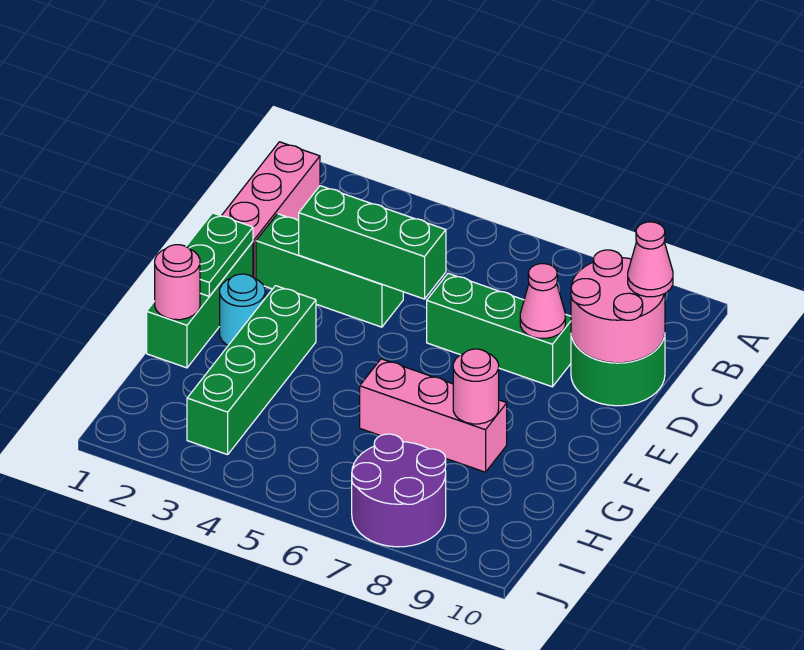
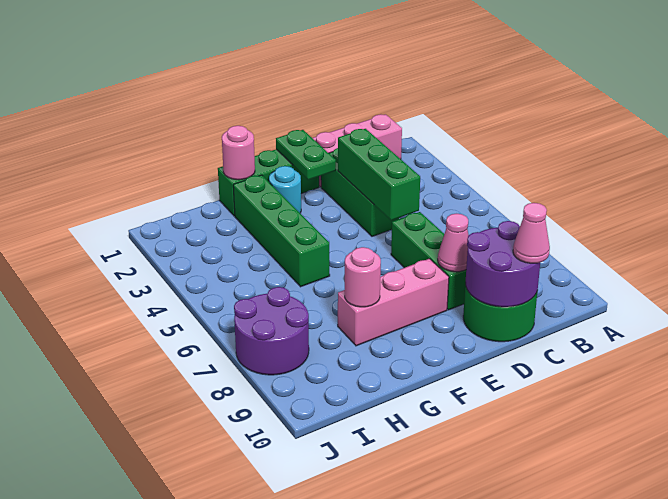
pink 2x2 round brick [571,250,665,363] -> purple 2x2 round brick [465,221,540,307]
green 1x2 plate [186,213,253,296] -> green 1x2 plate turned to [276,130,336,180]
green 1x4 brick [187,286,316,455] -> green 1x4 brick turned to [233,175,330,287]
pink 1x3 brick [360,359,507,472] -> pink 1x3 brick turned to [338,259,449,346]

